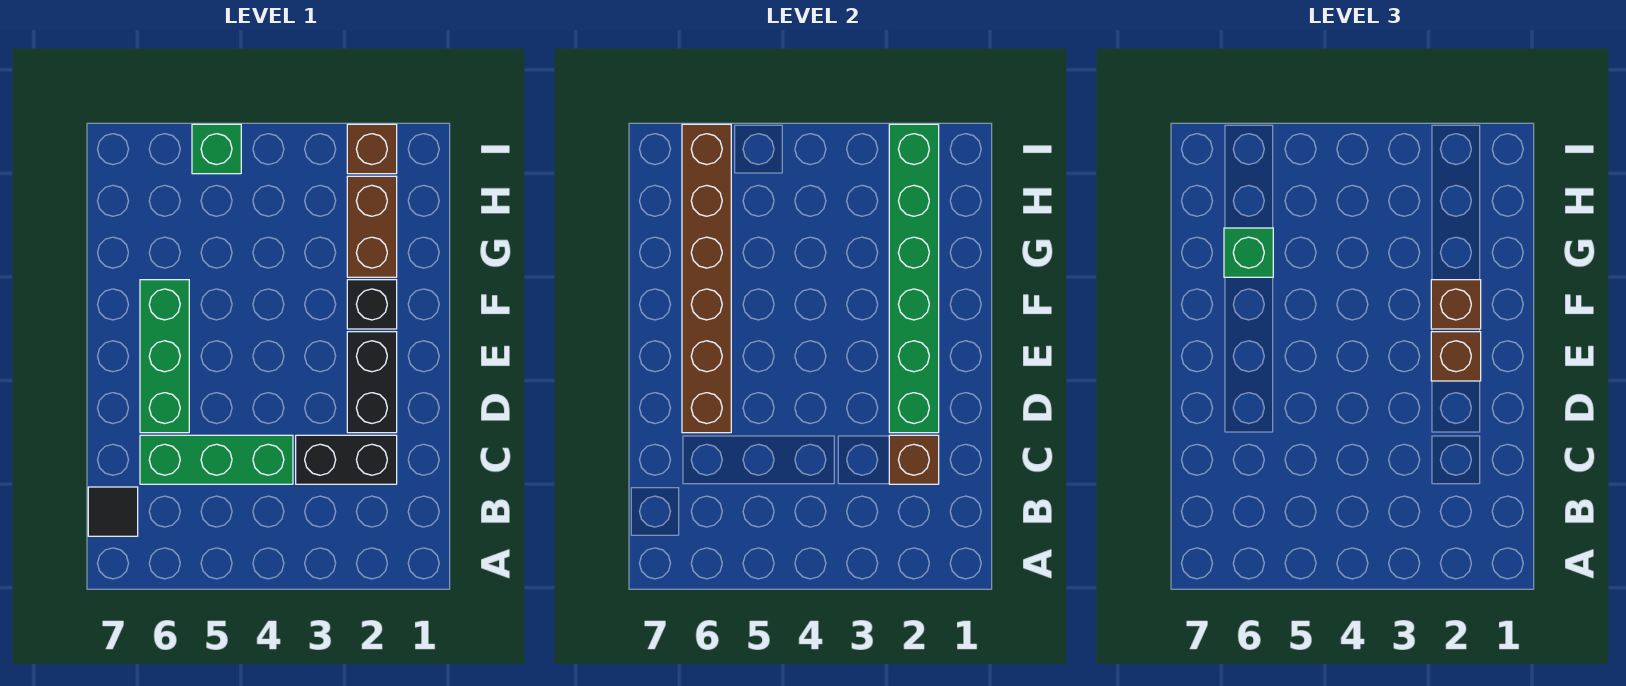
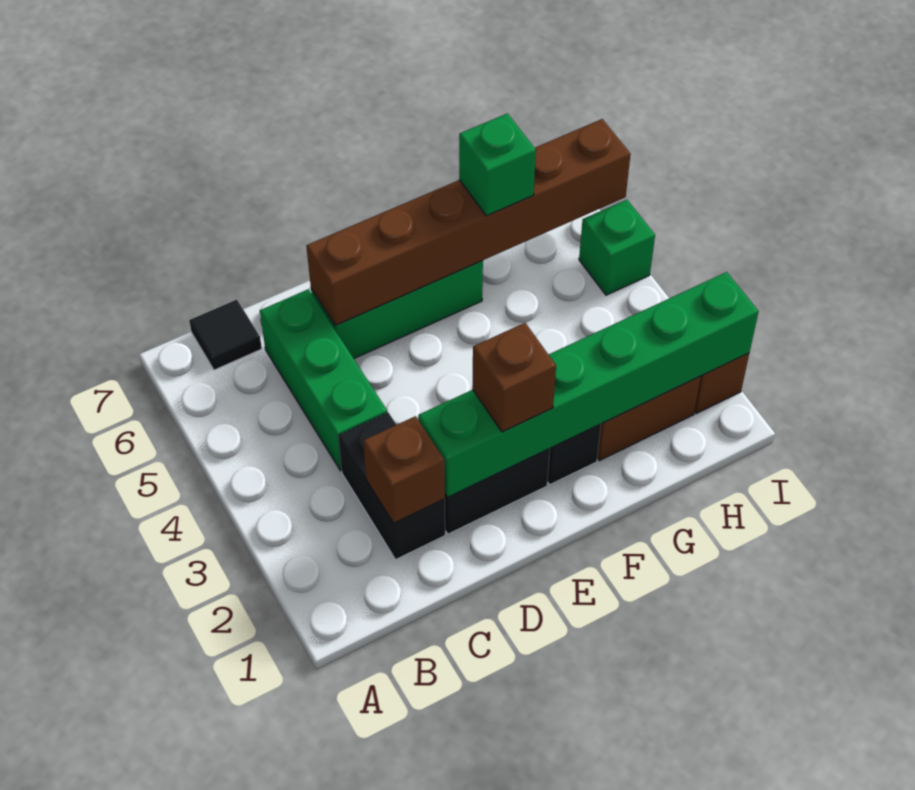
brown 1x1 brick [1431,280,1481,329] -> none

